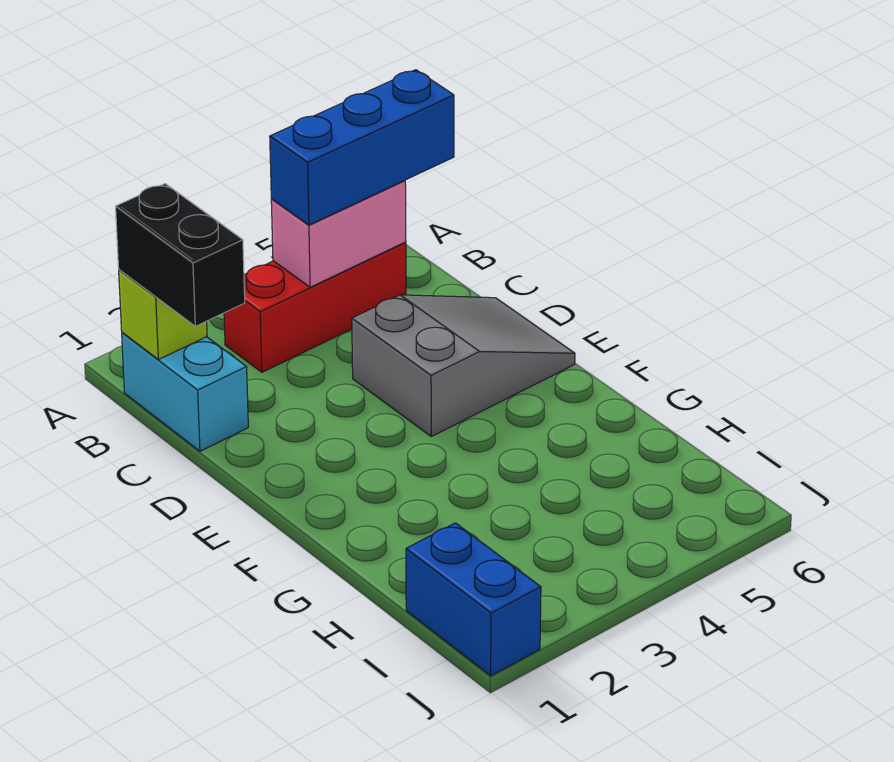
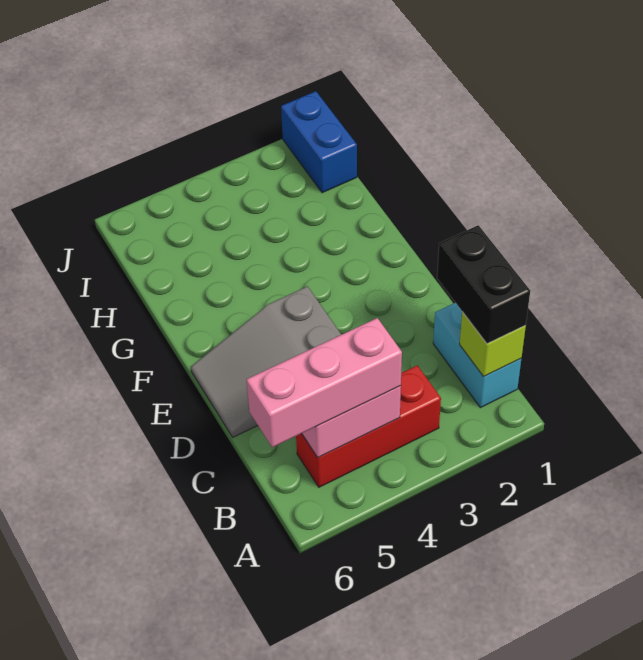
blue 1x3 brick [270,70,454,225] -> pink 1x3 brick [246,318,402,447]

